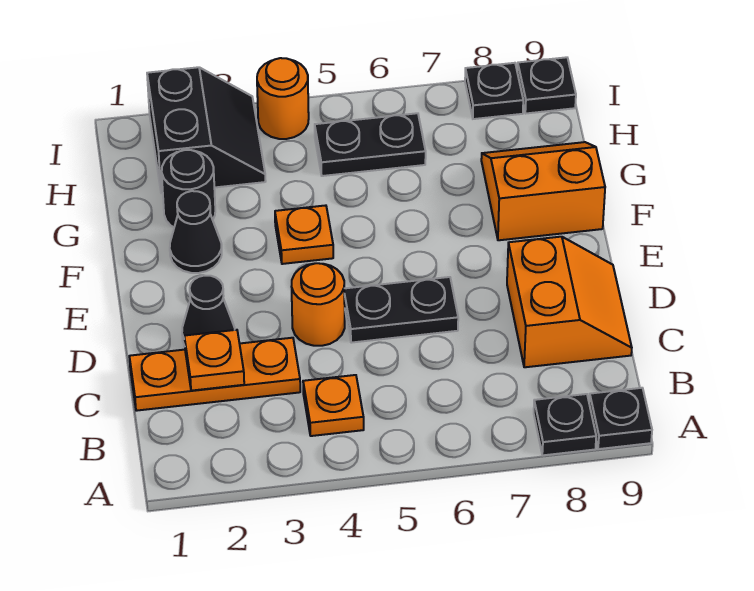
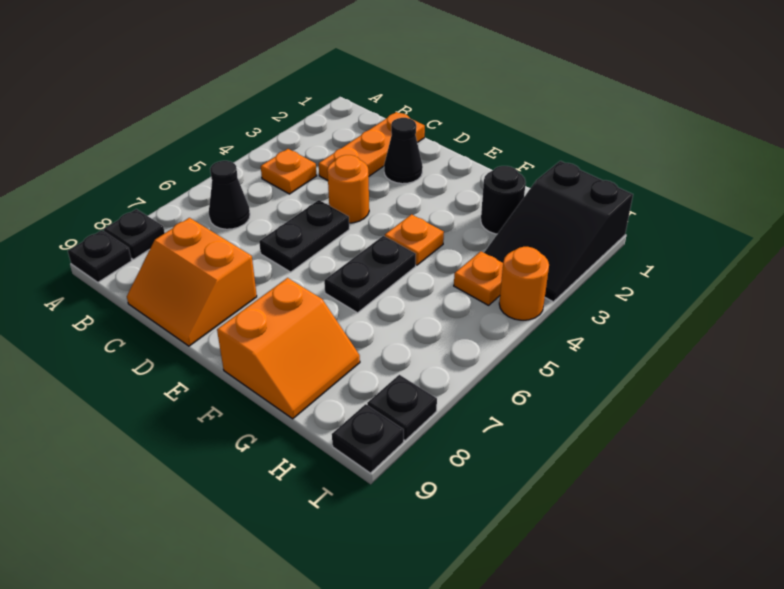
orange 1x1 plate [184,330,244,391] -> orange 1x1 plate moved to [454,251,503,305]
black 1x1 cone [170,191,222,273] -> black 1x1 cone moved to [209,161,250,229]
black 2x2 slope [147,67,266,193] -> black 2x3 slope [484,161,633,302]
black 1x2 plate [315,113,426,176] -> black 1x2 plate moved to [324,236,416,313]

